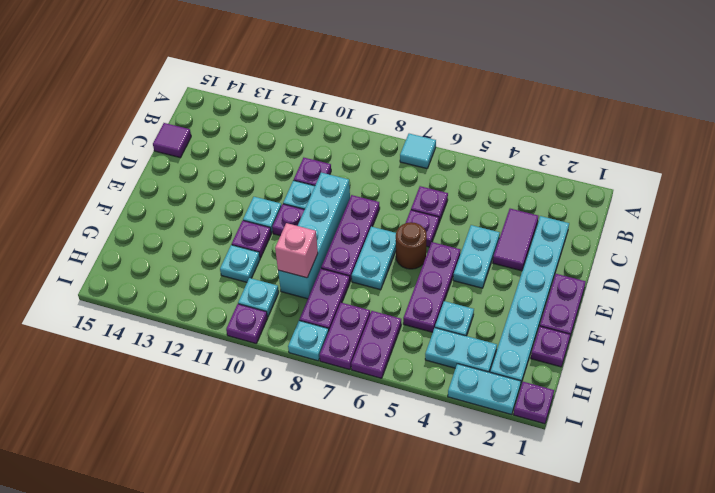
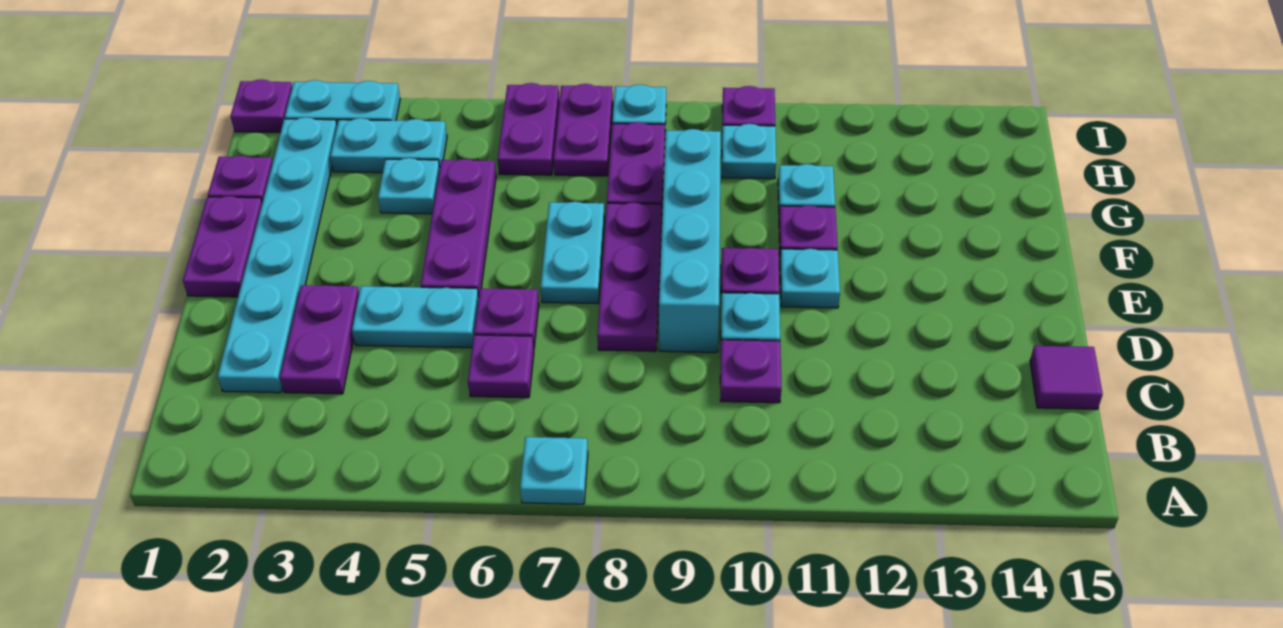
cyan 1x1 tile [400,134,436,169] -> cyan 1x1 plate [520,437,588,504]
purple 1x2 tile [493,209,538,271] -> purple 1x2 plate [280,285,359,394]
cyan 1x2 plate [453,225,500,288] -> cyan 1x2 plate turned to [352,286,479,348]
brown 1x1 round brick [396,222,427,269] -> none
pink 1x1 brick [275,223,318,278] -> none

